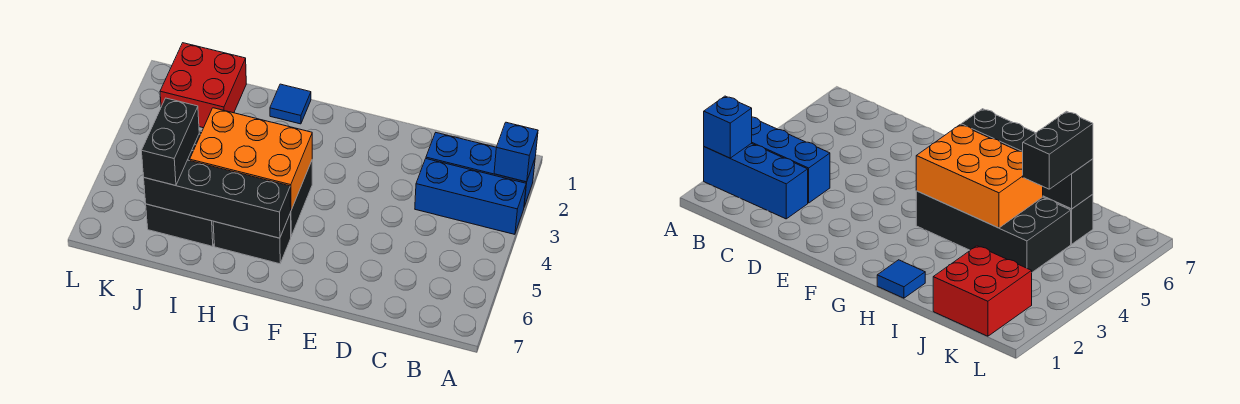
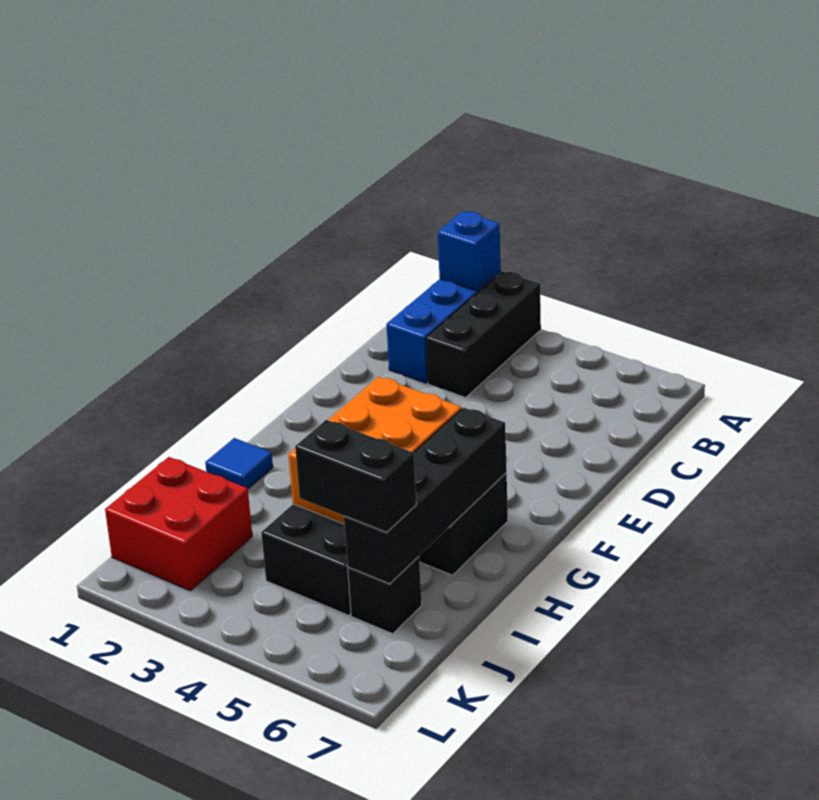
blue 1x3 brick [415,159,526,234] -> black 1x3 brick [426,272,541,397]
black 1x2 brick [146,204,214,246] -> black 1x1 brick [348,557,422,634]

